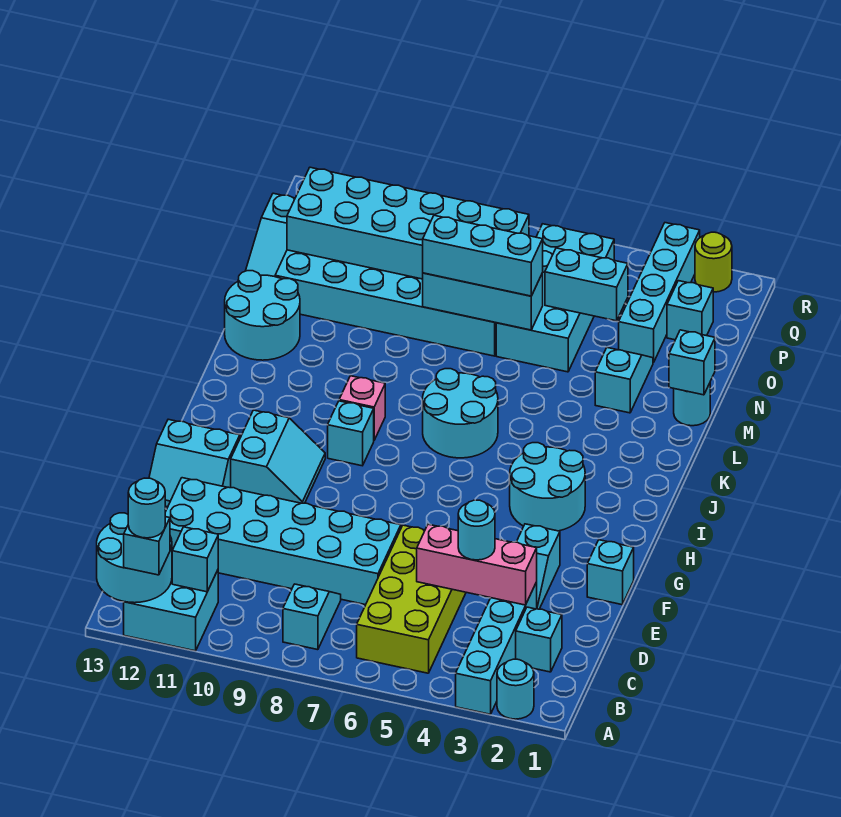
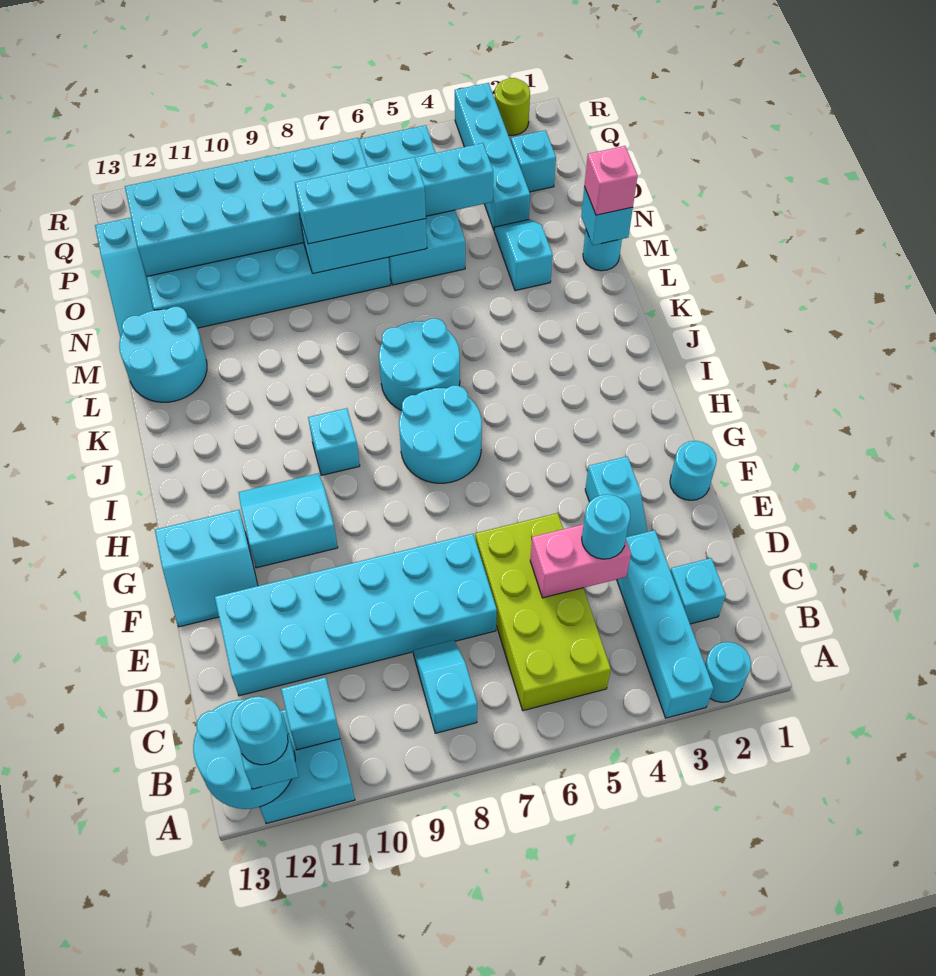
pink 1x3 brick [417,524,537,605] -> pink 1x2 brick [530,524,631,598]
cyan 1x1 brick [587,540,634,605] -> cyan 1x1 round brick [670,441,717,500]
cyan 2x2 slope [231,410,325,503] -> cyan 2x2 slope turned to [238,473,338,568]
cyan 2x2 round brick [510,443,585,531] -> cyan 2x2 round brick moved to [399,386,482,483]
pink 1x1 brick [339,376,385,440] -> pink 1x1 brick moved to [584,146,638,215]

